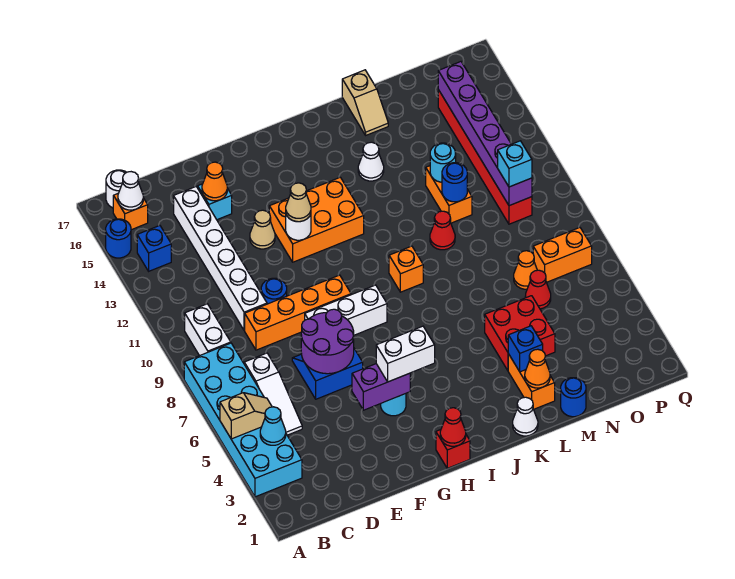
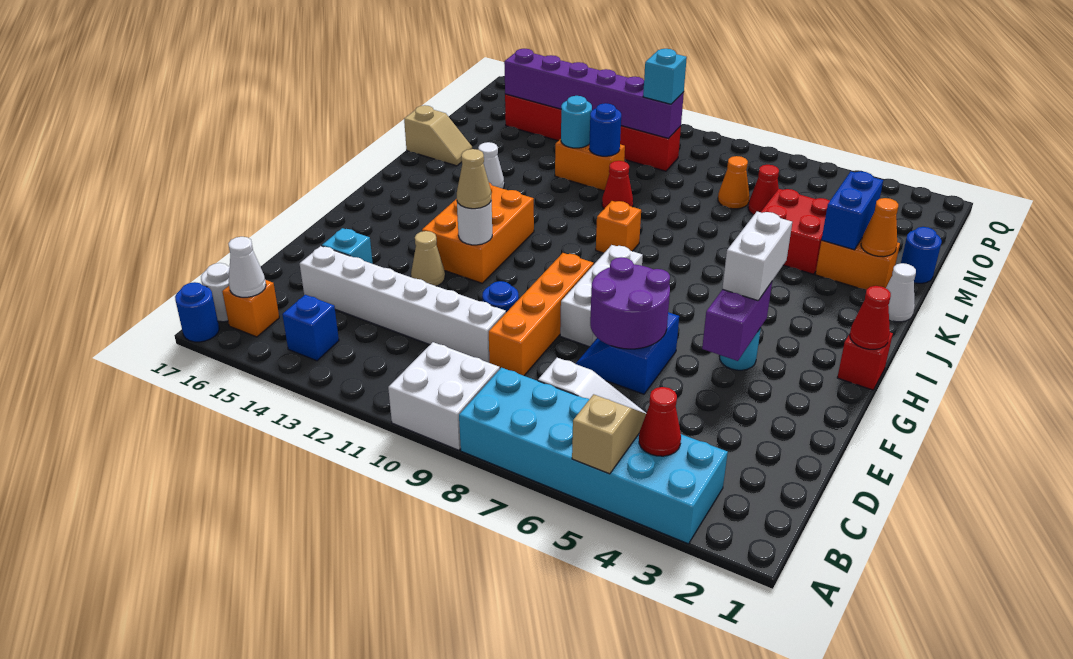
blue 1x1 round brick [106,219,131,258] -> blue 1x1 round brick moved to [175,282,219,342]
cyan 1x1 cone [260,407,286,445] -> red 1x1 cone [639,387,681,456]
white 1x2 brick [185,304,231,356] -> white 2x2 brick [388,342,500,450]
orange 1x1 cone [202,162,227,201] -> none
blue 1x1 brick [508,326,543,372] -> blue 1x2 brick [822,171,883,250]
orange 1x2 brick [533,228,592,282] -> none

